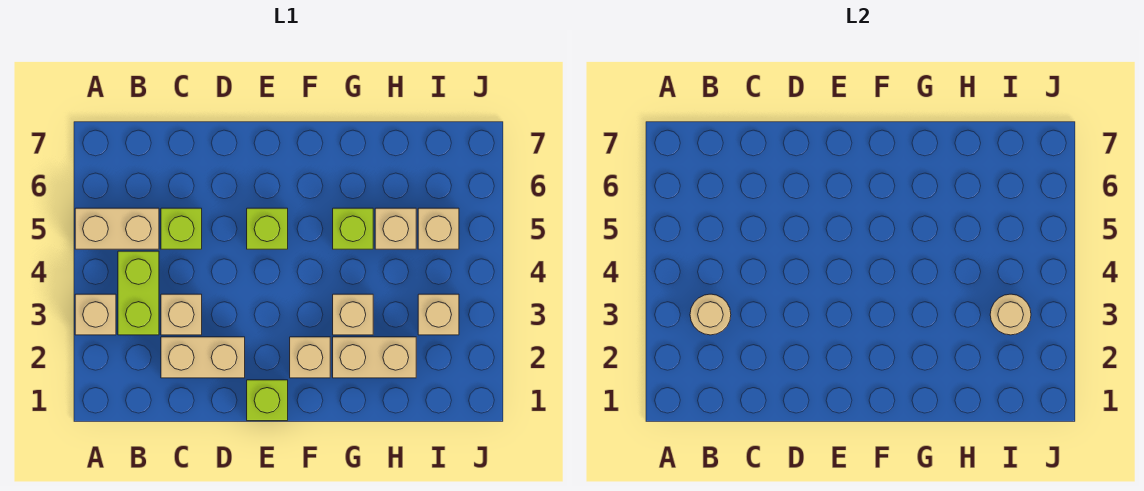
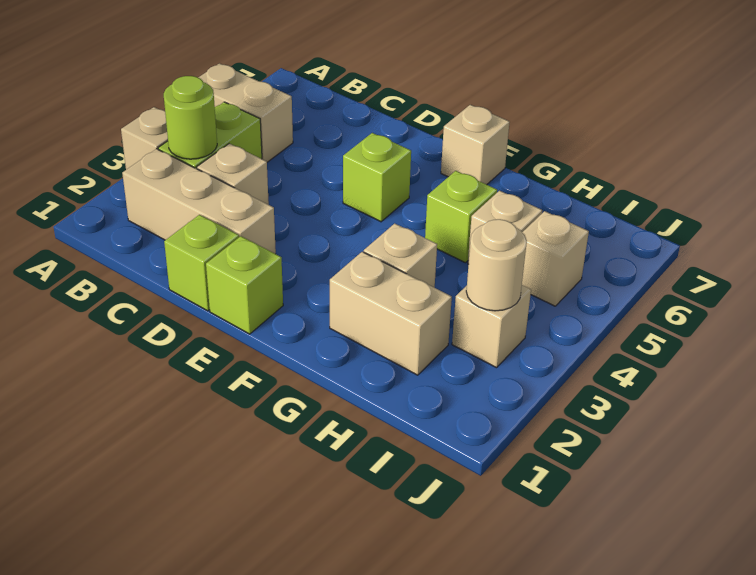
tan 1x1 round brick [690,294,731,335] -> lime 1x1 round brick [164,76,217,159]
tan 1x2 brick [161,337,245,378] -> tan 1x3 brick [122,149,276,254]
lime 1x1 brick [161,208,202,249] -> lime 1x1 brick moved to [164,215,239,311]
tan 1x1 brick [290,337,330,378] -> tan 1x1 brick moved to [441,105,510,185]

